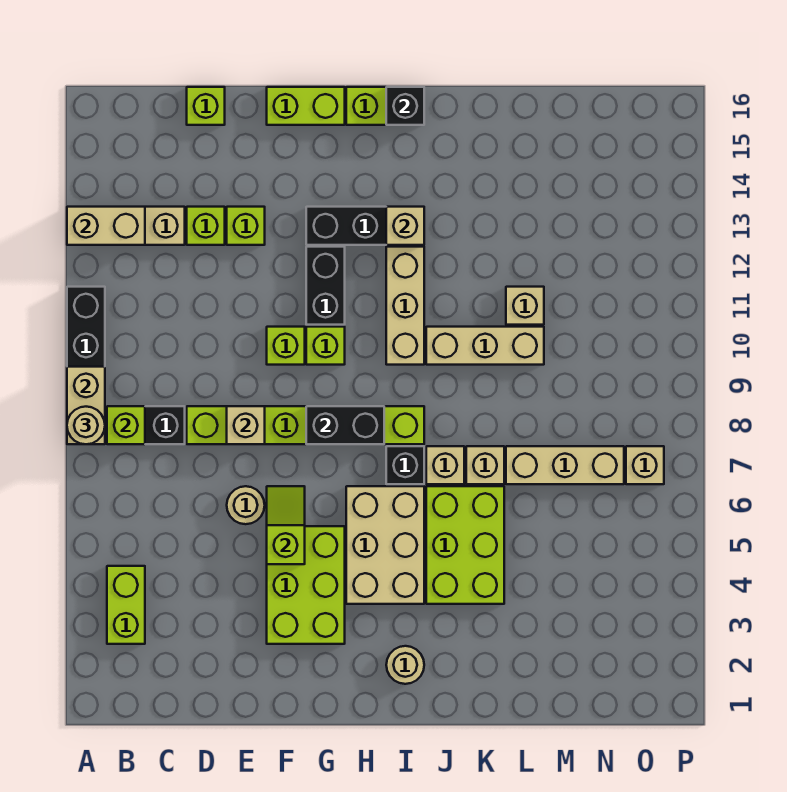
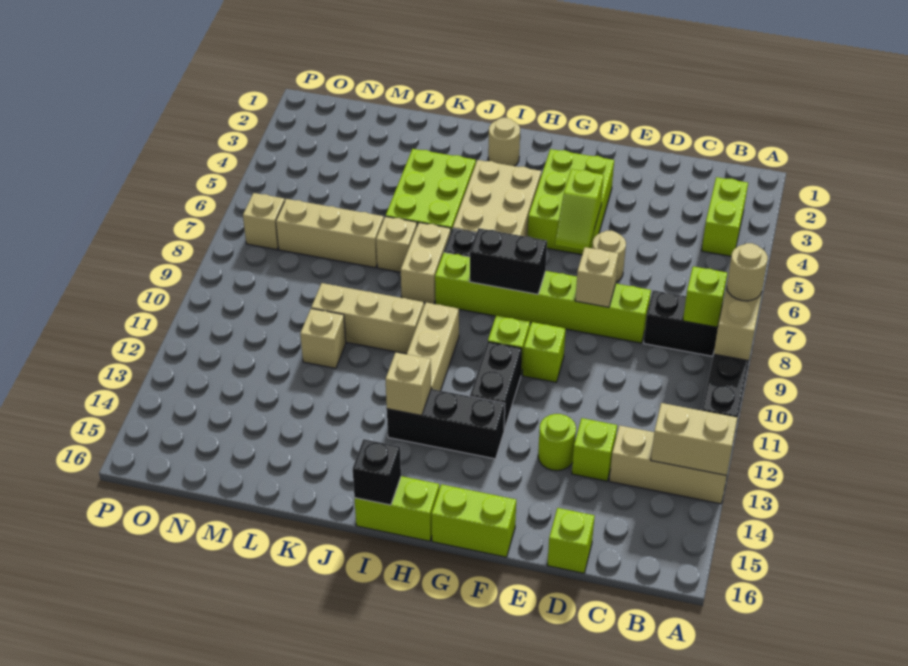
lime 1x1 brick [227,207,265,245] -> lime 1x1 round brick [538,414,576,471]
tan 1x1 brick [426,446,464,484] -> tan 1x2 brick [401,223,451,304]

